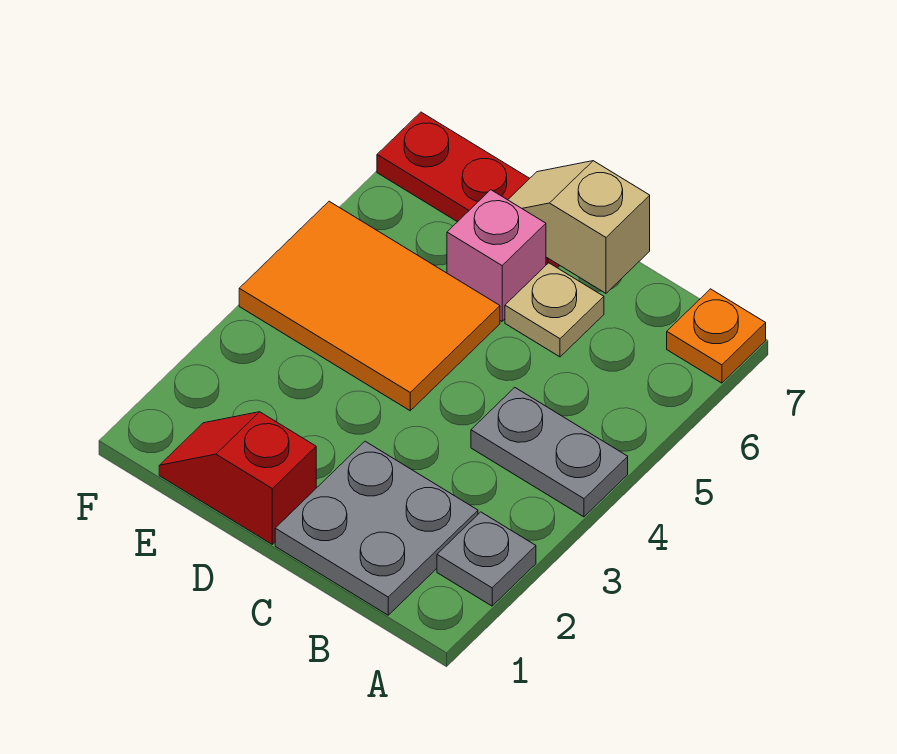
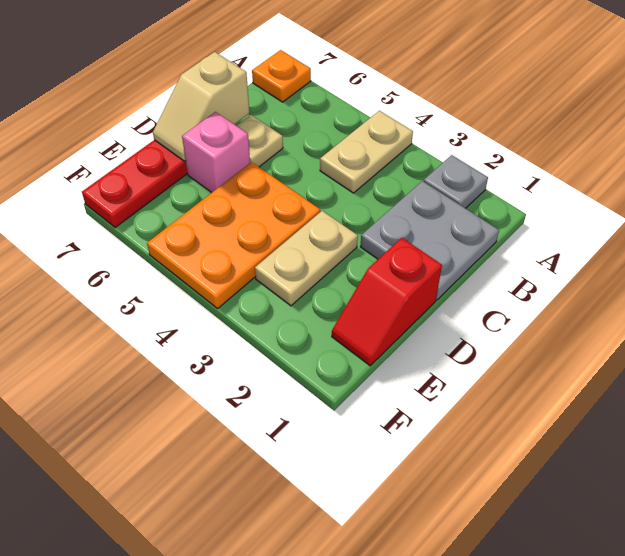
grey 1x2 plate [471,388,628,517] -> tan 1x2 plate [320,111,413,193]
none -> tan 1x2 plate [255,211,358,306]
orange 2x3 tile [239,201,500,411] -> orange 2x3 plate [147,162,320,308]

